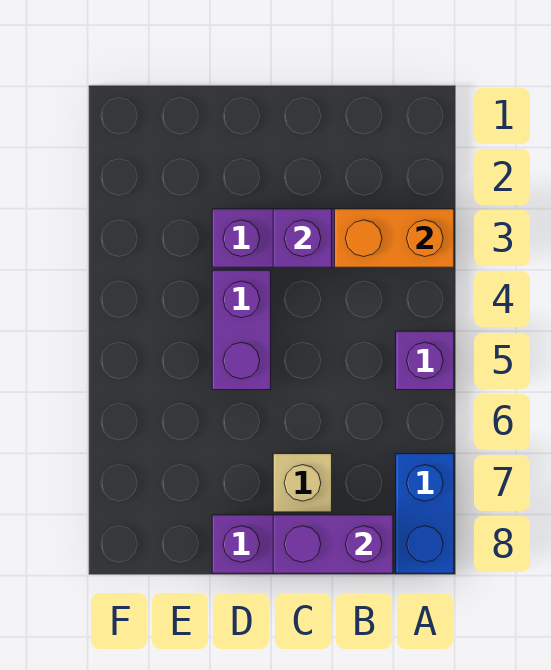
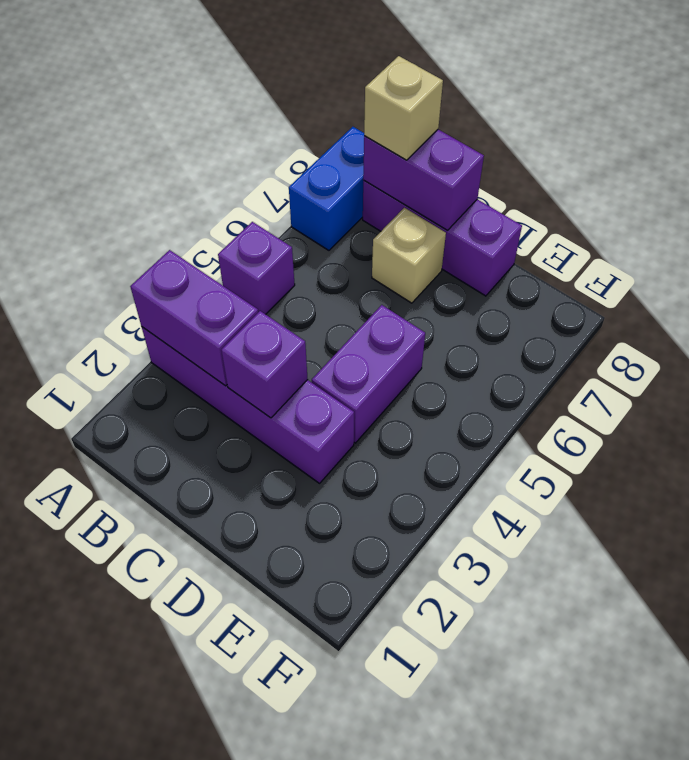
orange 1x2 brick [335,209,454,267] -> purple 1x2 brick [130,250,258,386]
none -> tan 1x1 brick [364,56,443,160]

